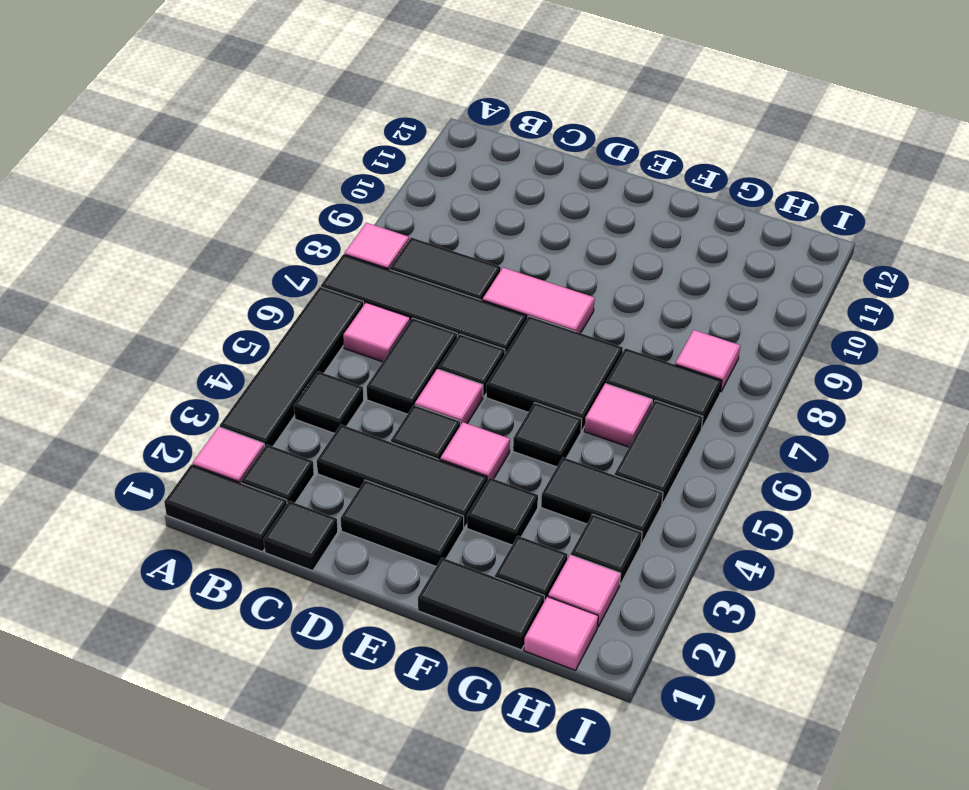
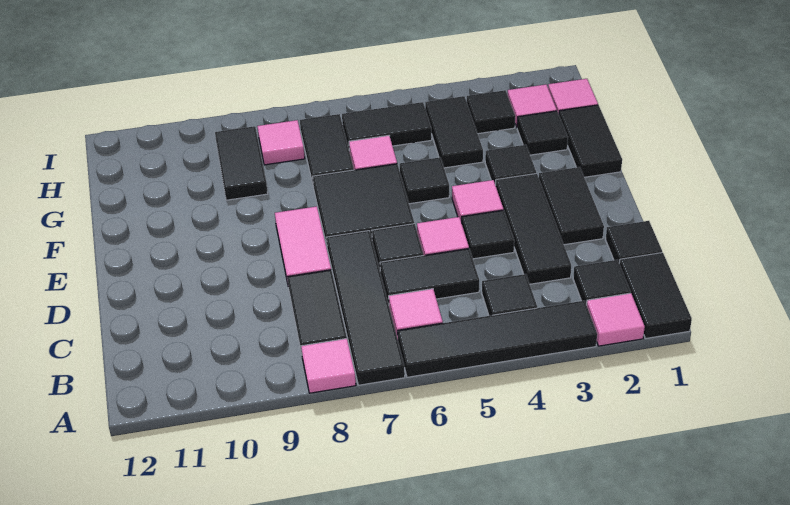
none -> black 1x2 tile [215,126,268,200]

